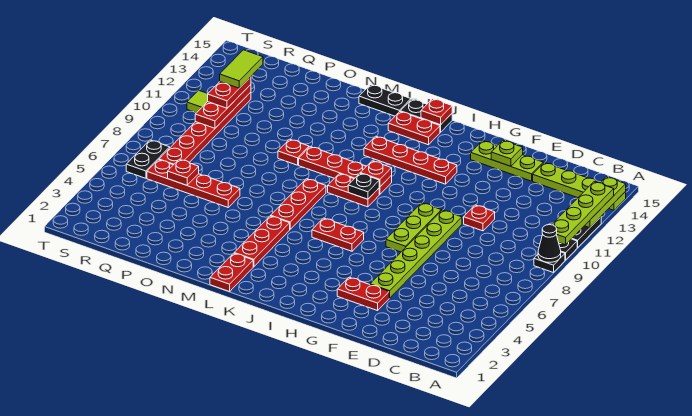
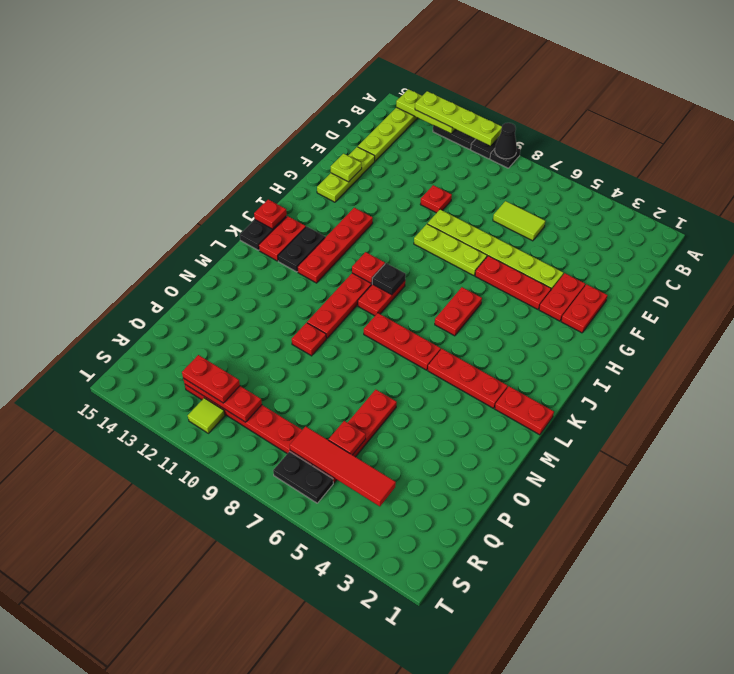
none -> red 1x2 plate [561,284,607,333]
none -> red 1x3 plate [475,256,551,309]
black 1x2 plate [359,85,411,116] -> black 1x2 plate moved to [278,227,325,272]
none -> red 1x4 tile [290,426,396,506]
lime 1x2 tile [220,50,263,88] -> lime 1x2 tile moved to [493,201,545,241]

